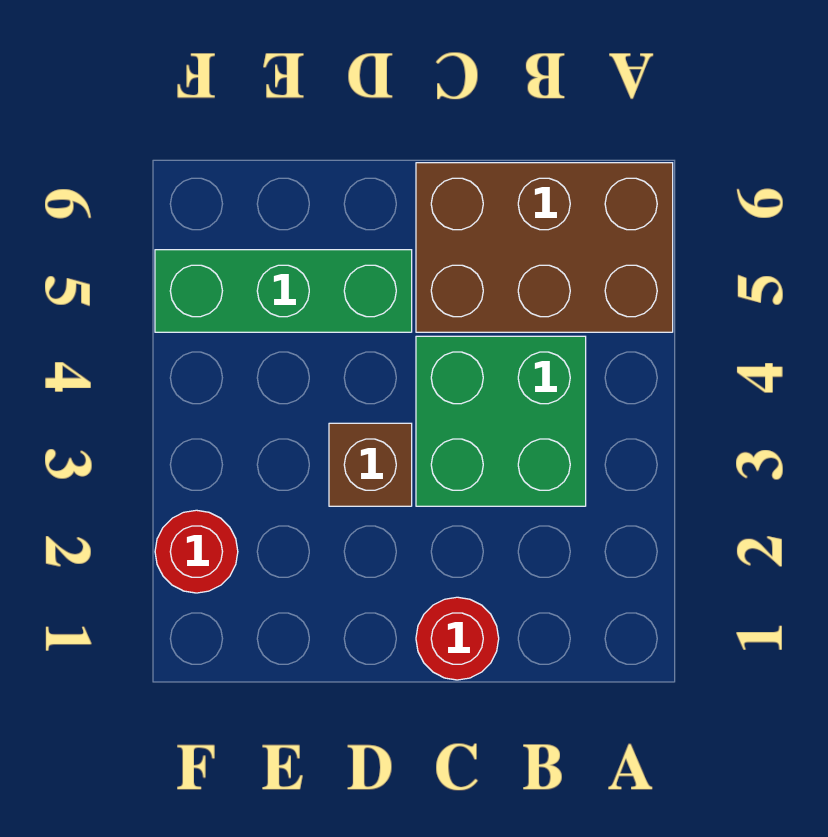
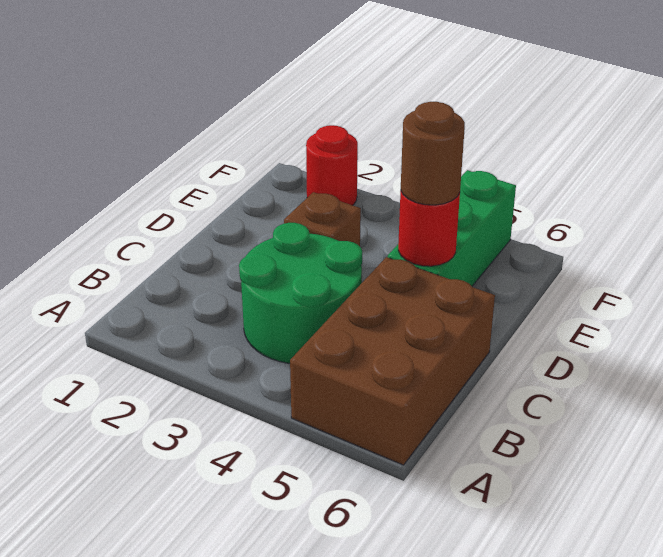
green 2x2 brick [416,336,586,506] -> green 2x2 round brick [239,223,362,363]
red 1x1 round brick [416,597,499,680] -> red 1x1 round brick moved to [398,191,460,266]
none -> brown 1x1 round brick [401,102,465,205]

